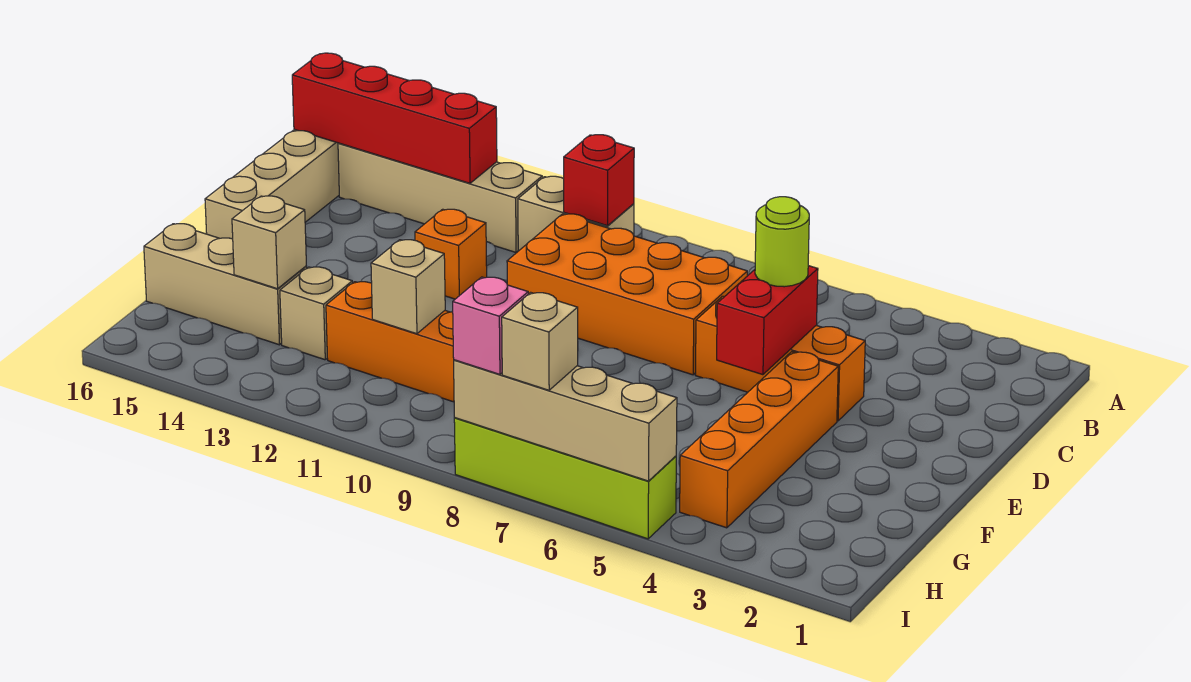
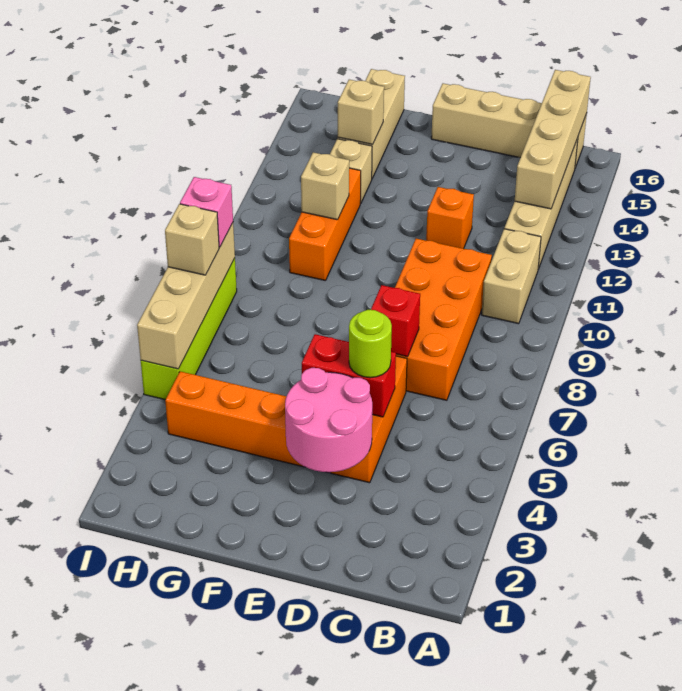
red 1x1 brick [564,135,634,226] -> red 1x1 brick moved to [371,285,420,357]
red 1x4 brick [292,53,497,183] -> tan 1x4 brick [515,70,591,209]
none -> pink 2x2 round brick [285,368,372,472]

